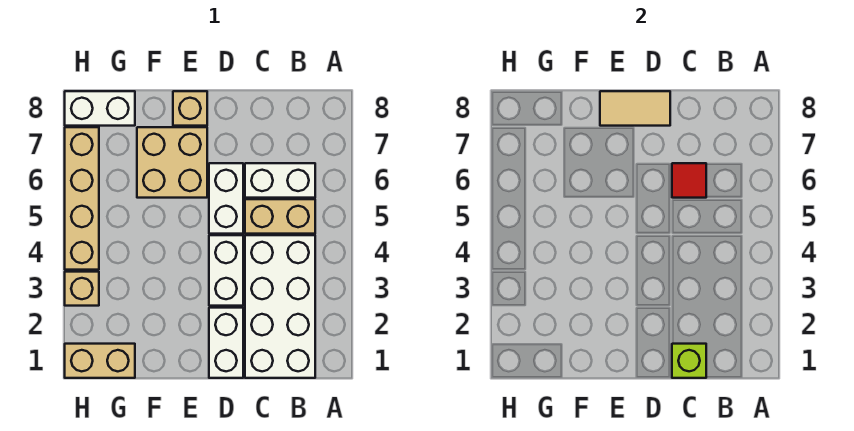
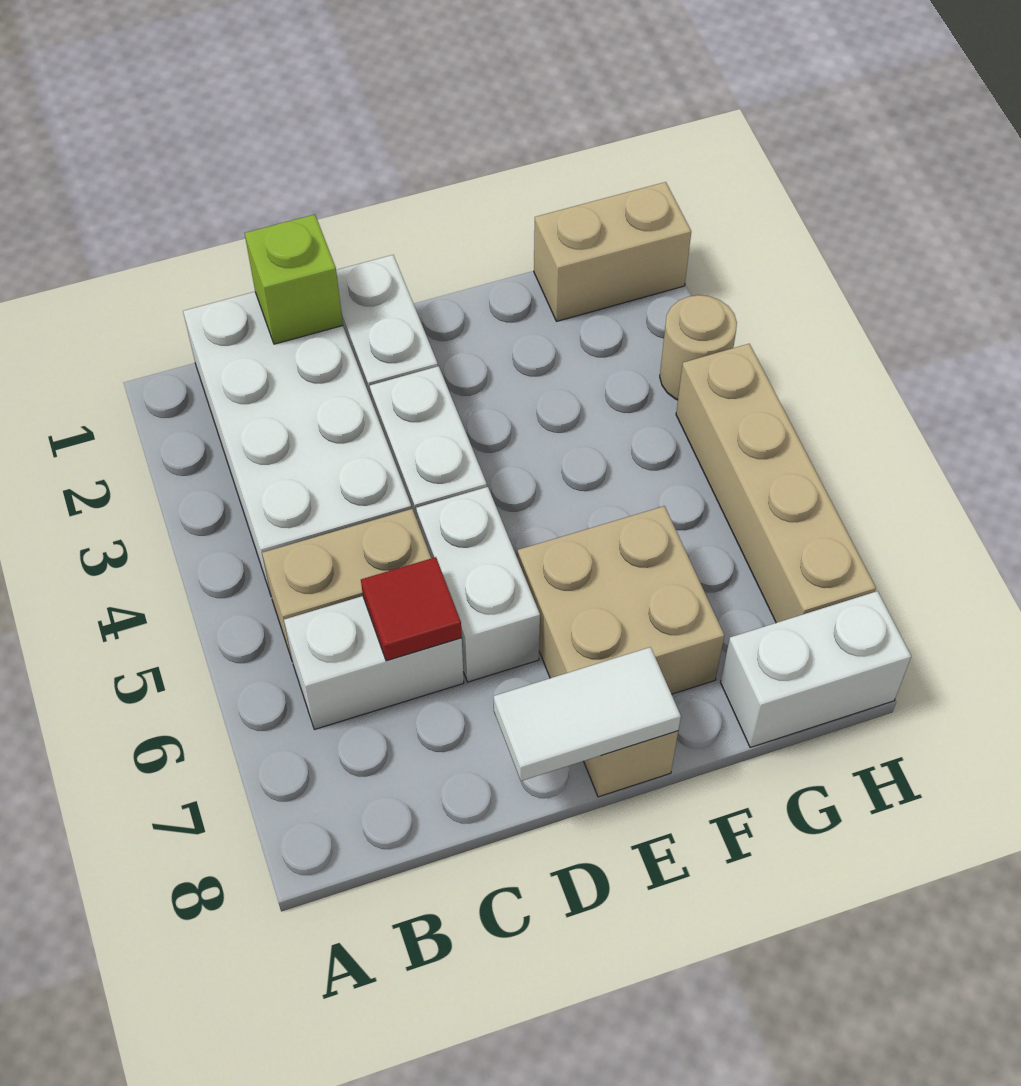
tan 1x2 tile [600,91,670,126] -> white 1x2 tile [494,647,681,781]
tan 1x1 brick [65,272,99,306] -> tan 1x1 round brick [660,295,737,400]

